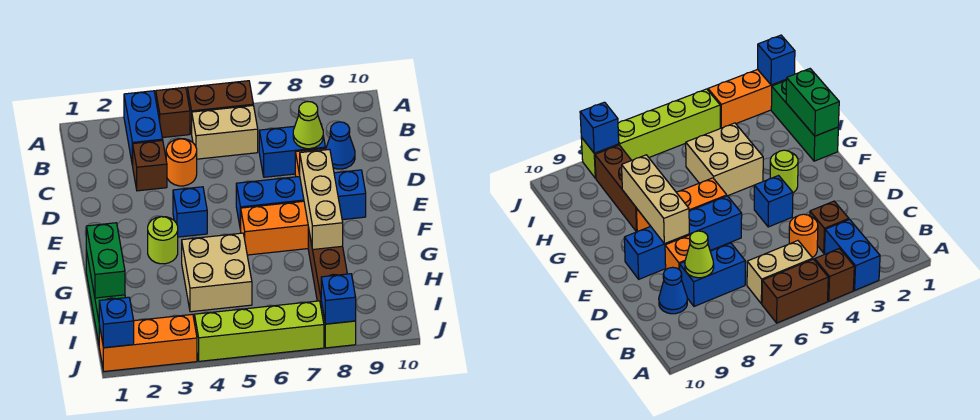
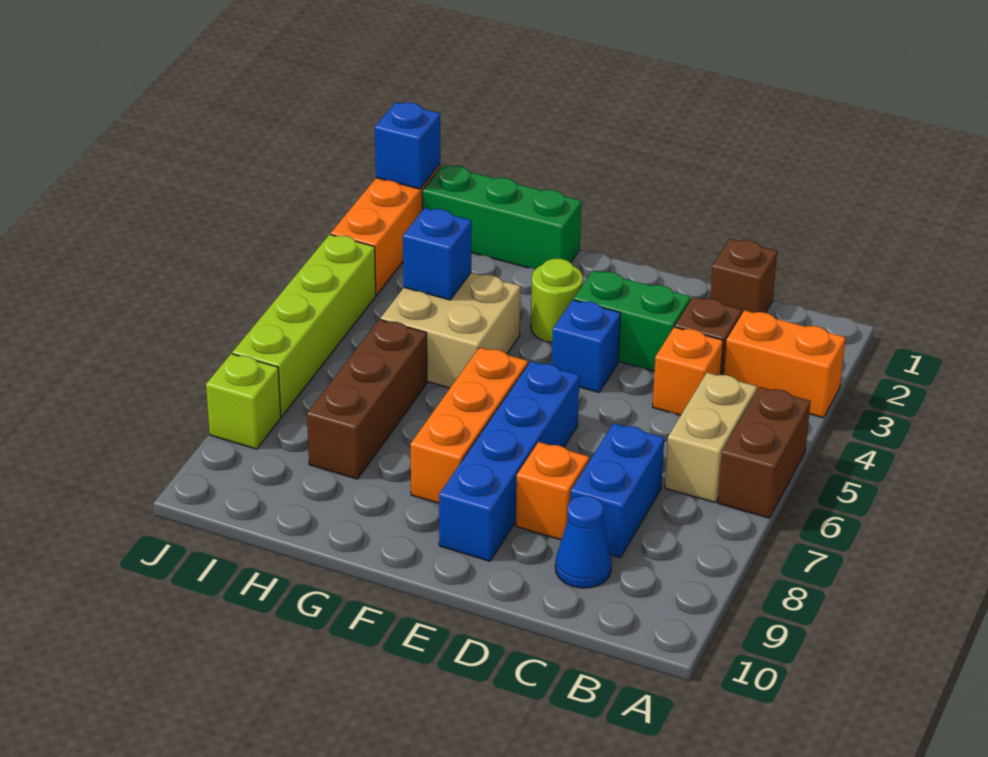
blue 1x2 brick [124,91,163,166] -> orange 1x2 brick [724,310,846,418]
brown 1x1 brick [156,87,190,138] -> brown 1x1 brick moved to [710,239,777,315]
orange 1x1 round brick [166,139,197,186] -> orange 1x1 brick [653,327,723,415]
lime 1x1 cone [293,102,323,149] -> none
tan 1x3 brick [300,149,343,250] -> none
green 1x2 brick [86,223,125,298] -> green 1x2 brick moved to [574,270,691,371]
brown 1x3 brick [308,227,347,305] -> brown 1x3 brick turned to [307,320,427,479]
blue 1x1 brick [321,274,356,324] -> blue 1x1 brick moved to [403,208,472,300]

